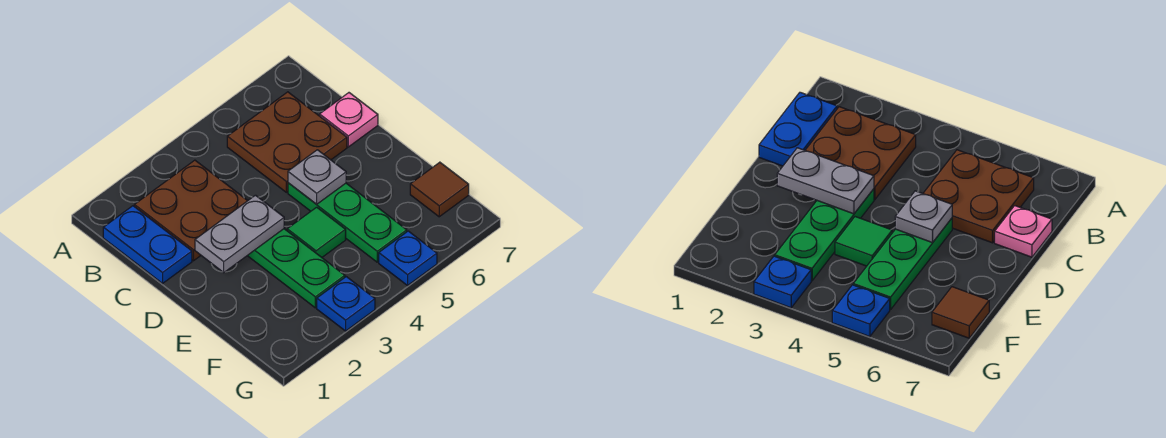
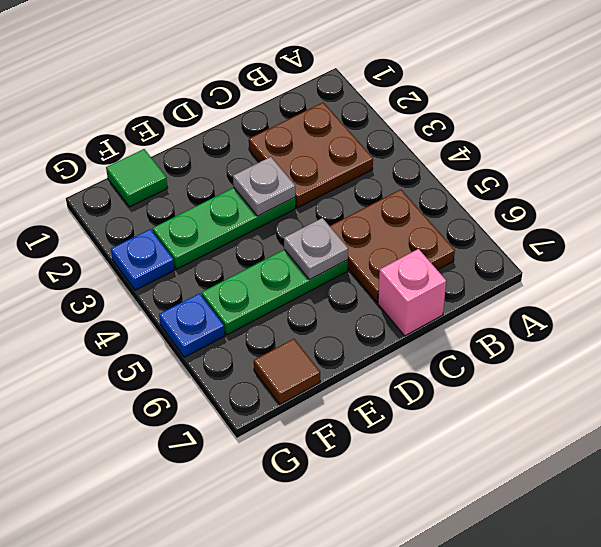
blue 1x2 plate [103,206,192,283] -> none
pink 1x1 plate [320,93,378,147] -> pink 1x1 brick [378,249,446,336]
grey 1x2 plate [195,195,284,272] -> grey 1x1 plate [233,157,295,216]
green 1x1 tile [287,207,346,257] -> green 1x1 tile moved to [106,149,168,207]

